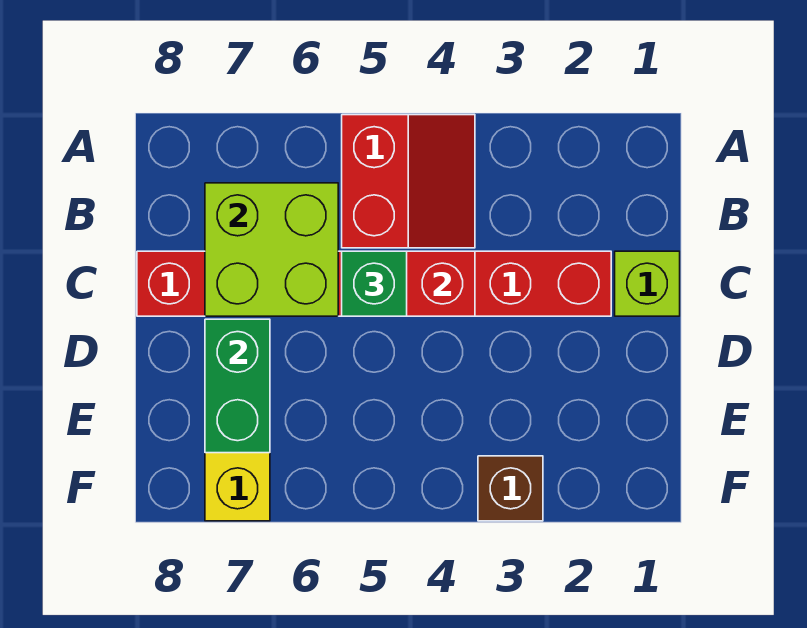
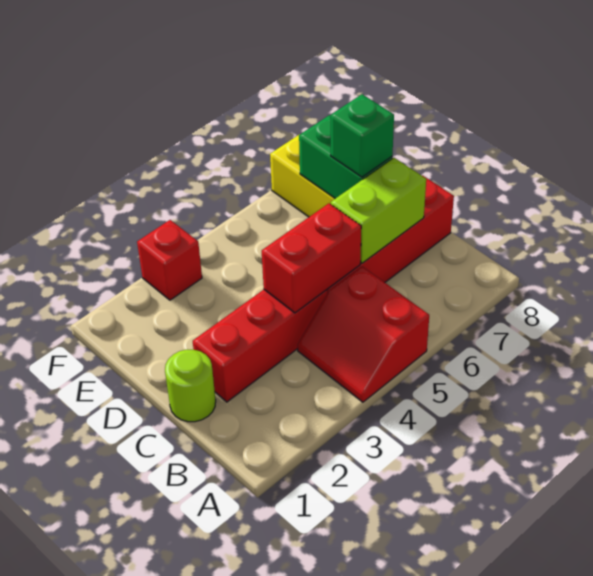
lime 2x2 brick [205,183,338,316] -> lime 1x2 brick [331,158,426,263]
lime 1x1 brick [615,251,680,316] -> lime 1x1 round brick [165,350,216,422]
green 1x1 brick [342,251,407,316] -> green 1x1 brick moved to [331,94,394,177]
brown 1x1 brick [478,456,543,521] -> red 1x1 brick [137,220,202,300]

